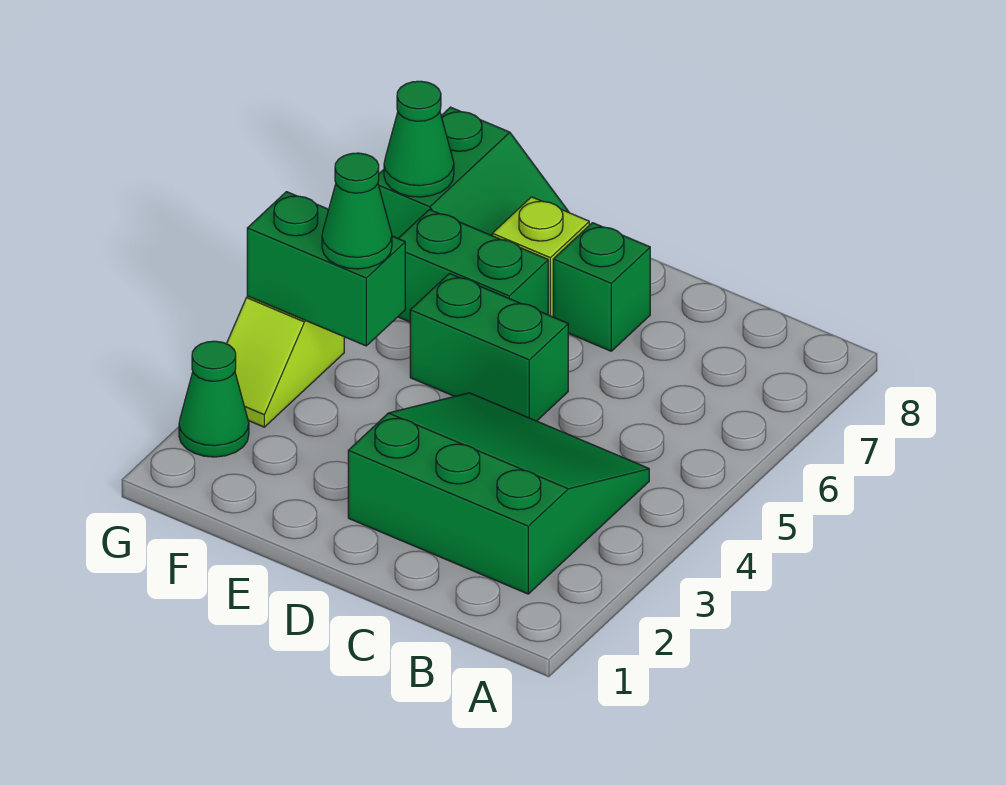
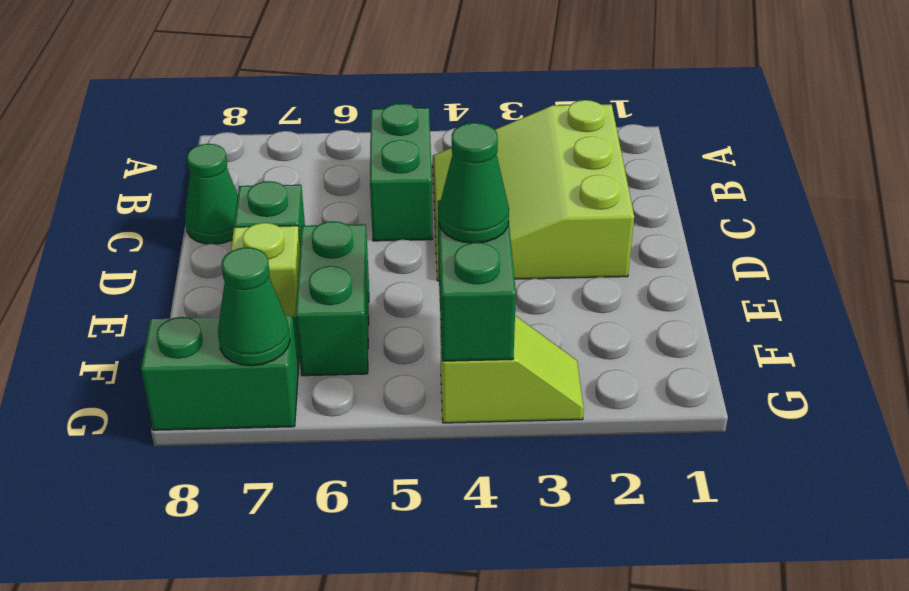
green 3x3 slope [348,393,649,594] -> lime 3x3 slope [433,100,634,281]
green 1x2 brick [410,274,568,421] -> green 1x2 brick moved to [370,104,433,241]
green 1x1 cone [179,341,249,457] -> green 1x1 cone moved to [185,144,238,244]

